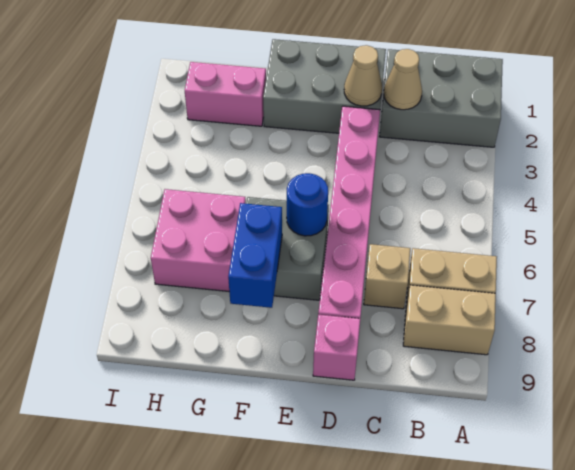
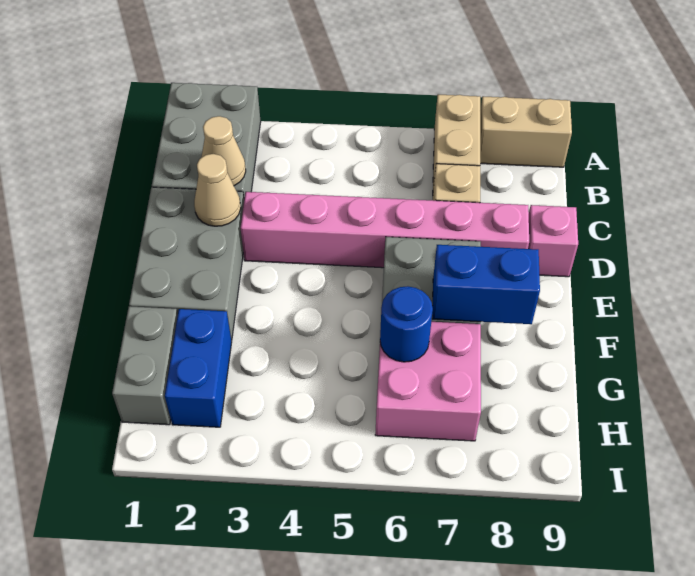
tan 1x2 brick [403,285,496,355] -> tan 1x2 brick turned to [480,96,572,167]
blue 1x1 round brick [287,173,328,236] -> blue 1x1 round brick moved to [380,286,433,362]
none -> grey 1x2 brick [112,306,178,425]
pink 1x2 brick [185,62,266,126] -> blue 1x2 brick [165,309,232,427]

